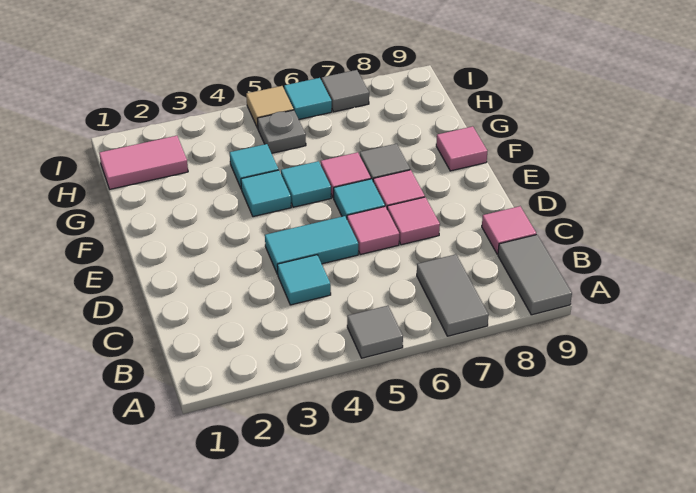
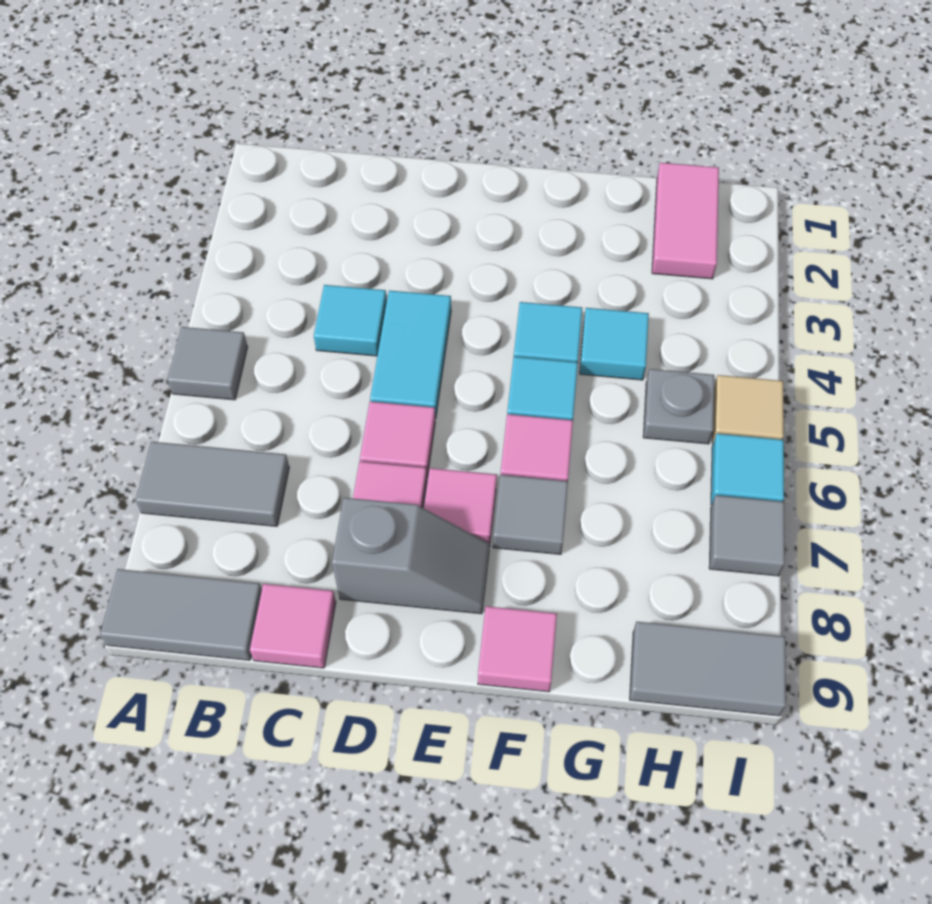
none -> grey 1x2 slope [332,498,489,614]
cyan 1x1 tile [334,179,385,219] -> none
none -> grey 1x2 tile [630,621,786,716]

